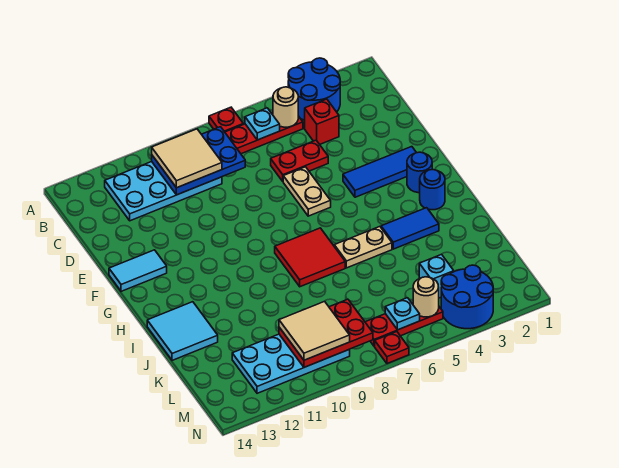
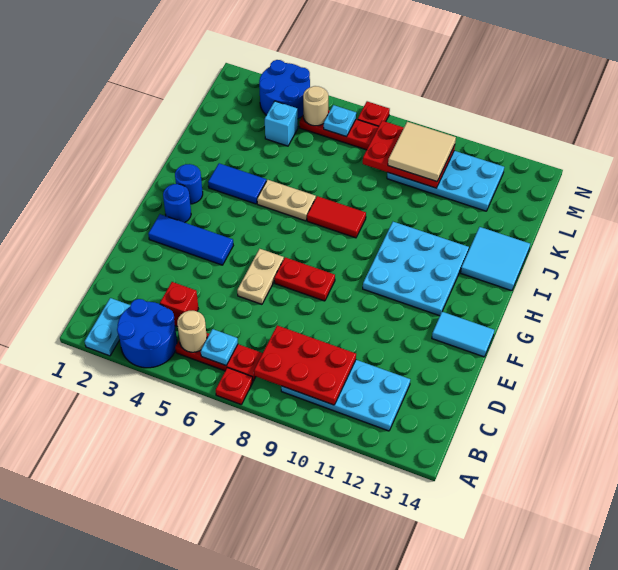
none -> cyan 1x2 plate [85,298,131,356]
blue 2x3 plate [152,127,245,195] -> red 2x3 plate [254,325,356,405]
tan 2x2 tile [152,129,222,188] -> none
red 1x2 plate [271,140,328,181] -> red 1x2 plate moved to [274,257,335,301]
none -> cyan 3x3 plate [363,222,469,316]
red 2x2 tile [275,228,345,287] -> red 1x2 tile [307,196,366,238]

